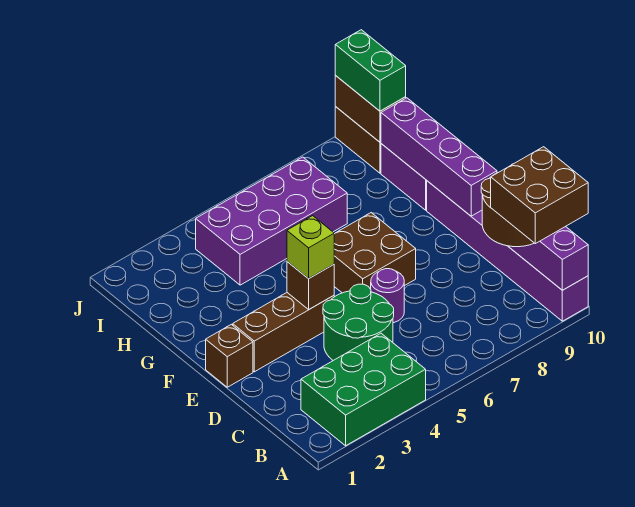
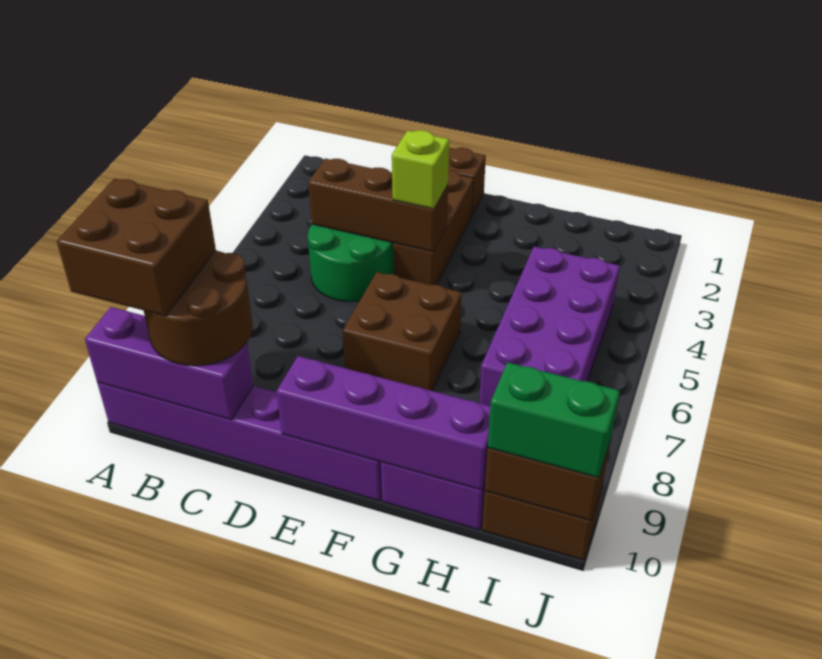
green 2x3 brick [301,333,426,446] -> none
purple 1x1 round brick [371,269,404,323] -> none
brown 1x1 brick [287,262,334,309] -> brown 1x3 brick [308,159,448,252]

